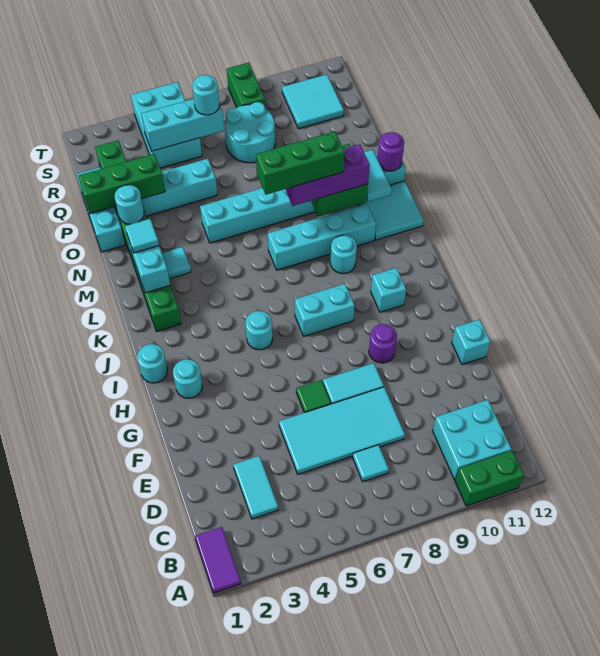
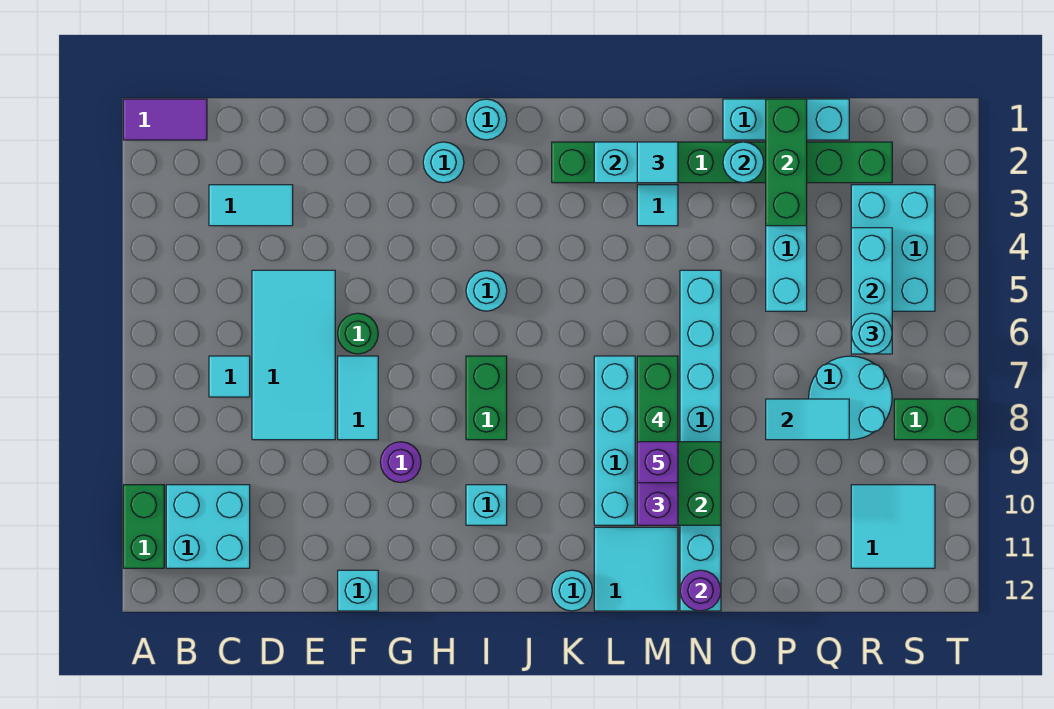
green 1x1 tile [296,380,331,413] -> green 1x1 round brick [338,313,378,354]
cyan 1x2 brick [295,284,355,336] -> green 1x2 brick [466,356,507,440]
cyan 1x1 round brick [330,235,357,274] -> cyan 1x1 round brick moved to [552,570,592,611]
none -> purple 1x1 brick [637,442,678,483]
cyan 1x2 tile [364,150,392,202] -> cyan 1x2 tile moved to [766,399,849,440]
cyan 2x3 brick [131,82,202,168] -> cyan 2x3 brick turned to [851,185,935,311]

